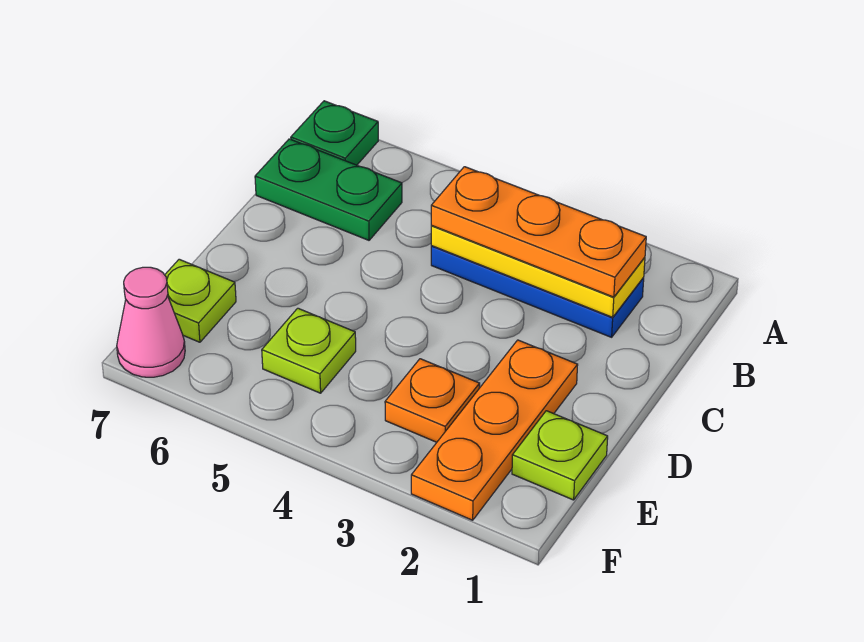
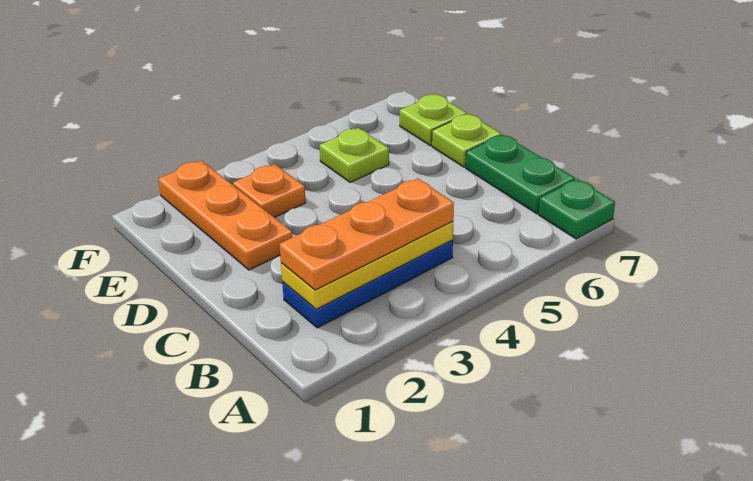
green 1x2 plate [255,139,402,240] -> green 1x2 plate turned to [466,135,575,214]
lime 1x1 plate [512,411,608,500] -> lime 1x1 plate moved to [432,114,501,167]
pink 1x1 cone [117,267,185,377] -> none

